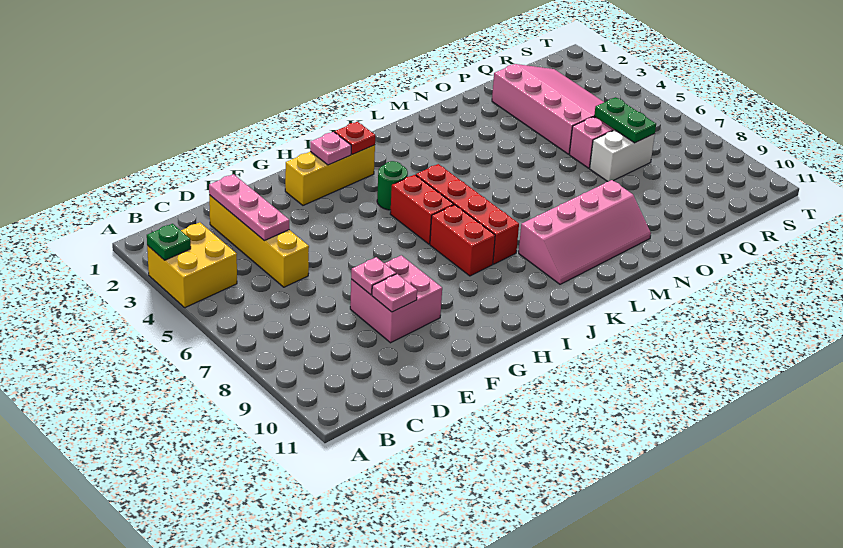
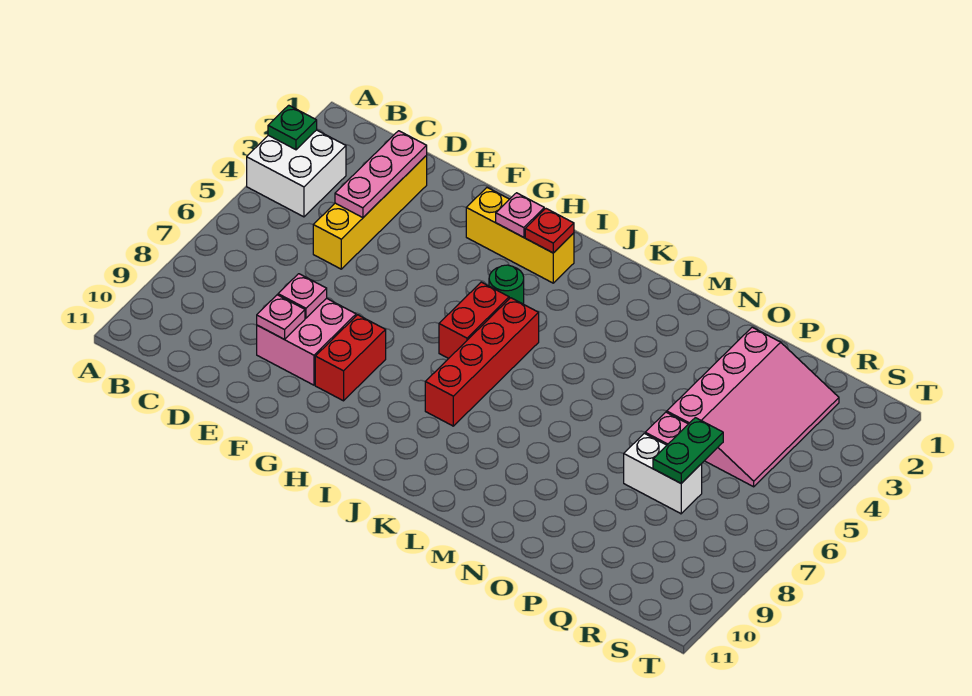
yellow 2x2 brick [147,222,237,308] -> white 2x2 brick [247,130,346,217]
red 1x2 brick [430,205,495,276] -> red 1x2 brick moved to [315,315,386,401]
pink 2x4 slope [519,180,651,284] -> none

